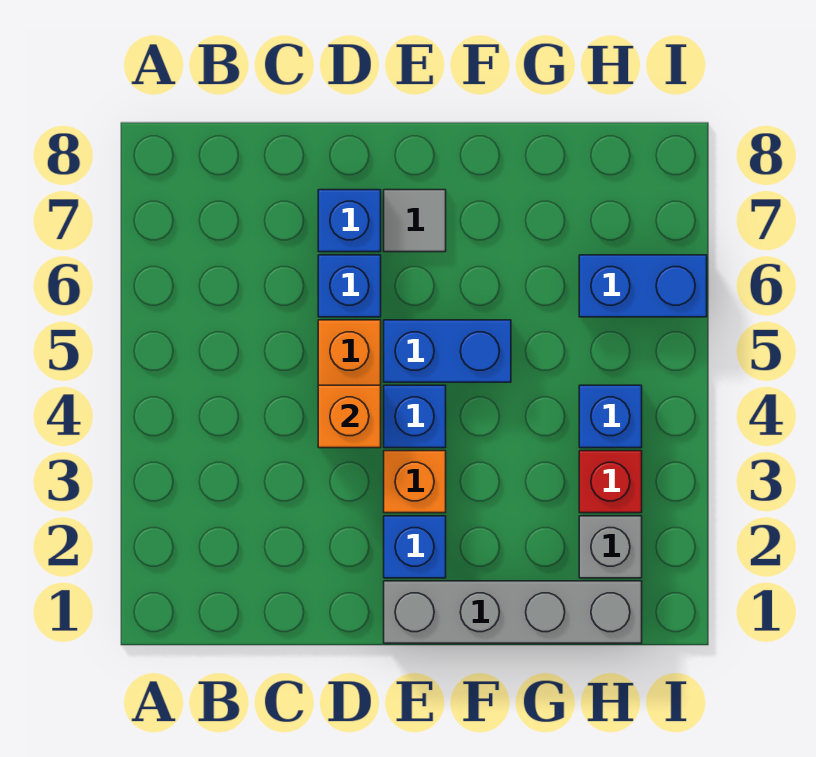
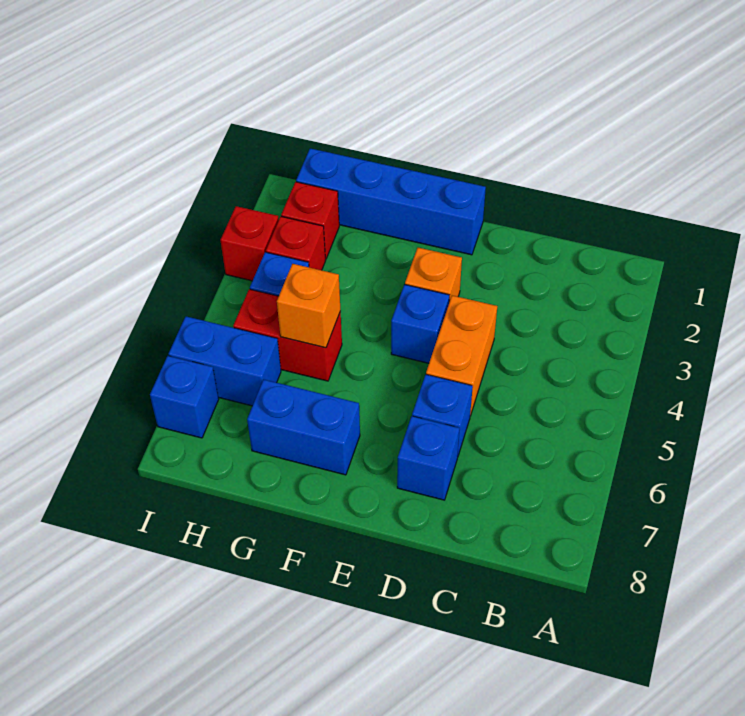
orange 1x1 brick [318,385,381,448] -> orange 1x1 brick moved to [277,264,340,348]
grey 1x4 brick [384,581,642,643] -> blue 1x4 brick [296,148,486,255]
blue 1x1 brick [384,516,446,578] -> blue 1x1 brick moved to [150,356,219,438]
blue 1x2 brick [384,320,511,382] -> blue 1x2 brick moved to [247,379,360,475]
grey 1x1 tile [384,190,446,252] -> none
none -> red 1x2 brick [233,289,342,381]
grey 1x1 brick [579,516,642,578] -> red 1x1 brick [281,182,339,259]
none -> red 1x1 brick [220,206,279,281]

